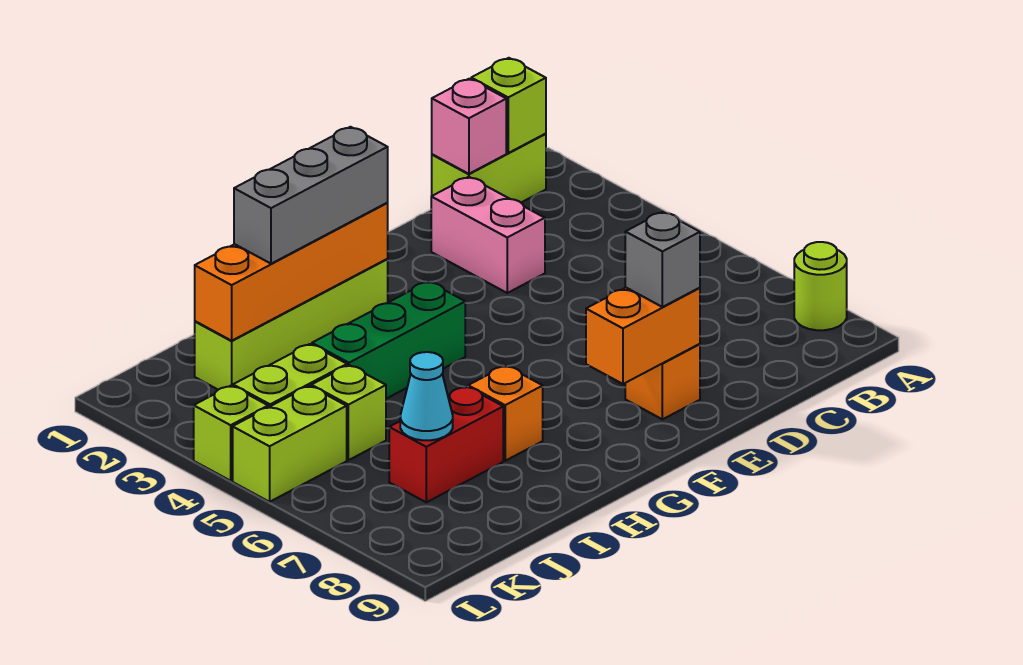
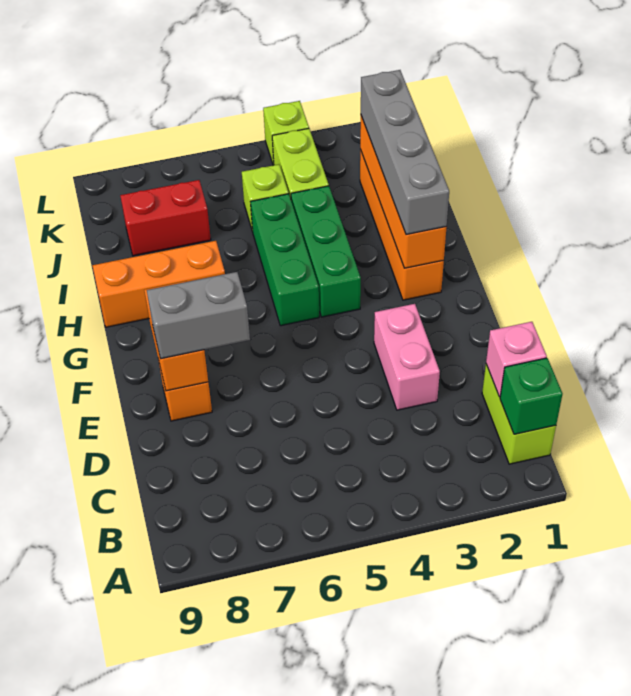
lime 1x1 round brick [794,242,847,330] -> none
lime 1x1 brick [471,58,546,153] -> green 1x1 brick [500,358,562,434]
pink 1x2 brick [431,177,545,293] -> pink 1x2 brick turned to [374,304,440,410]
grey 1x1 brick [625,212,700,307] -> grey 1x2 brick [147,272,250,359]
lime 1x4 brick [195,259,388,390] -> orange 1x4 brick [360,150,444,300]
grey 1x3 brick [234,127,388,264] -> grey 1x4 brick [361,70,449,235]
none -> green 1x3 brick [251,194,319,326]
orange 1x1 brick [468,366,543,461] -> orange 1x3 brick [92,241,225,327]
red 1x2 brick [389,386,503,502] -> red 1x2 brick turned to [120,180,211,256]
cyan 1x1 cone [400,352,453,440] -> none
lime 1x2 brick [233,386,347,502] -> none

